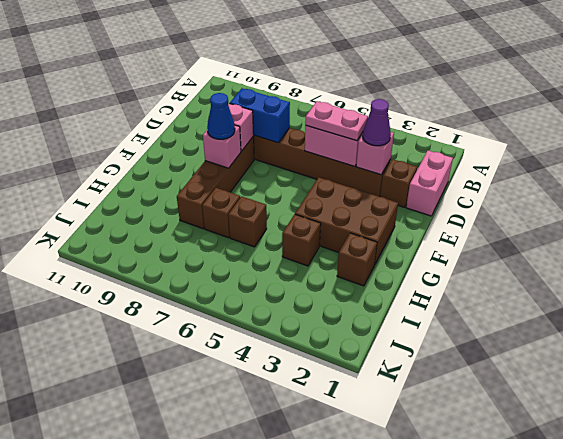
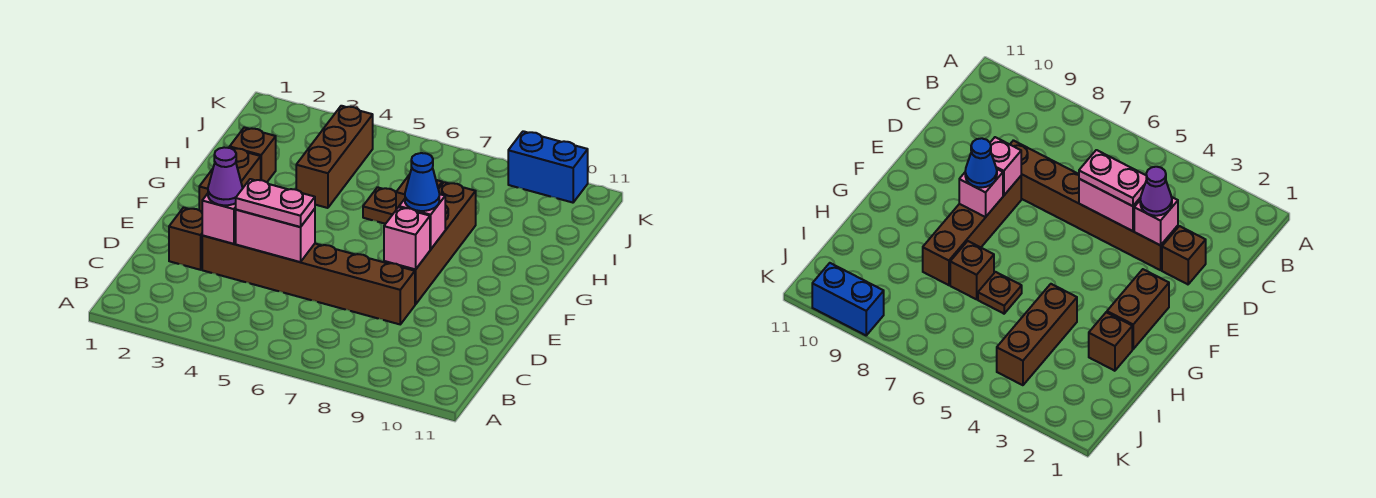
pink 1x2 brick [406,150,453,216] -> none
blue 1x2 brick [230,88,290,143] -> blue 1x2 brick moved to [508,131,588,203]
brown 2x3 brick [295,177,398,264] -> brown 1x2 brick [199,147,261,212]
brown 1x1 brick [282,214,321,266] -> brown 1x3 brick [296,106,373,208]
brown 1x1 brick [228,196,267,247] -> brown 1x1 plate [363,187,396,224]

